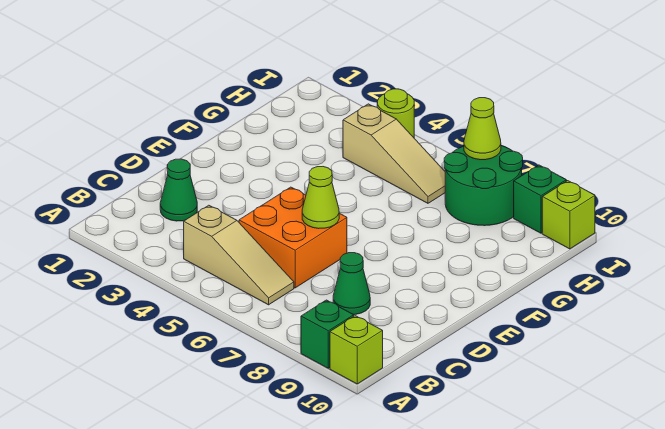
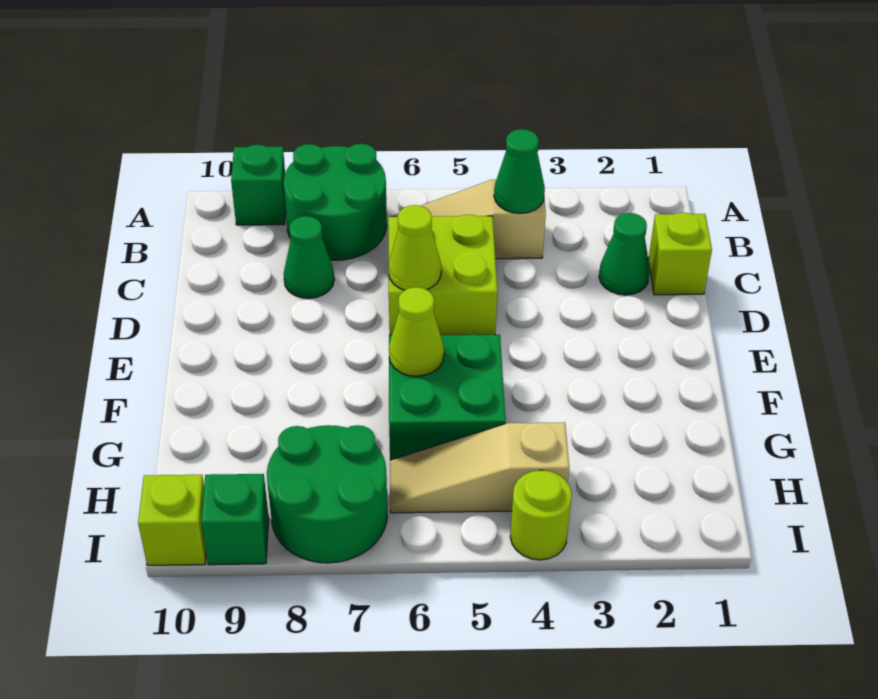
none -> green 2x2 round brick [284,144,387,260]
lime 1x1 brick [330,316,383,384] -> lime 1x1 brick moved to [649,212,712,295]
none -> green 1x1 cone [494,129,545,213]
orange 2x2 brick [239,187,347,288] -> lime 2x2 brick [388,215,497,336]
none -> green 2x2 brick [389,334,506,460]
lime 1x1 cone [464,98,501,160] -> lime 1x1 cone moved to [389,287,444,376]

